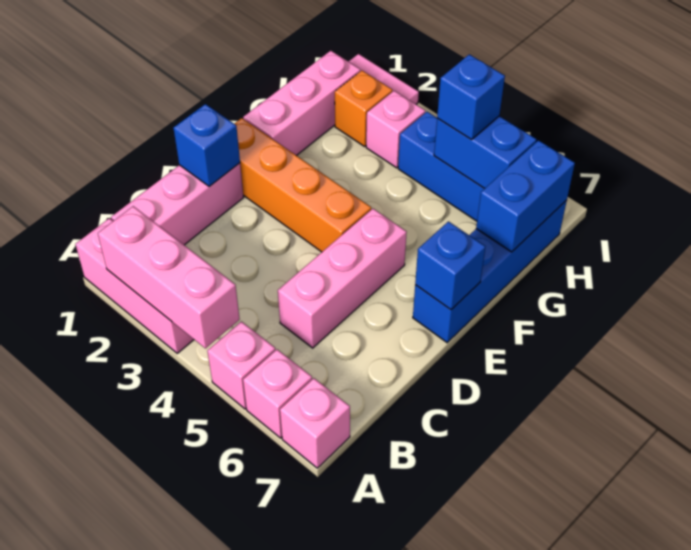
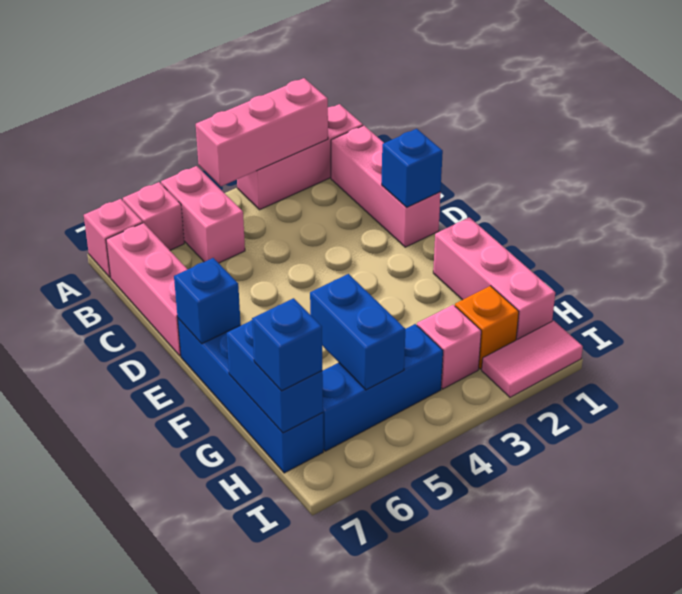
pink 1x1 brick [207,321,275,409] -> pink 1x2 brick [161,166,245,263]
pink 1x3 brick [278,209,407,348] -> pink 1x3 brick moved to [106,223,187,356]
orange 1x4 brick [234,118,371,252] -> none
blue 1x2 brick [434,116,536,188] -> blue 1x2 brick turned to [310,274,405,390]
blue 1x1 brick [437,54,505,139] -> blue 1x1 brick moved to [252,298,322,391]

